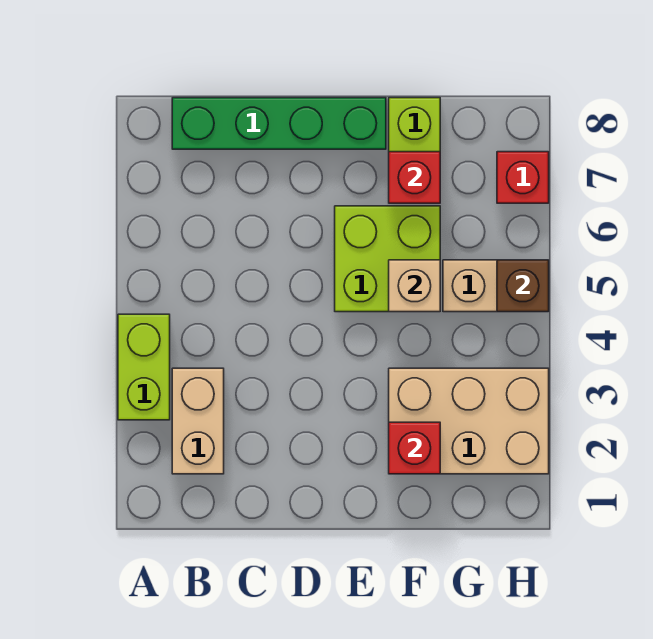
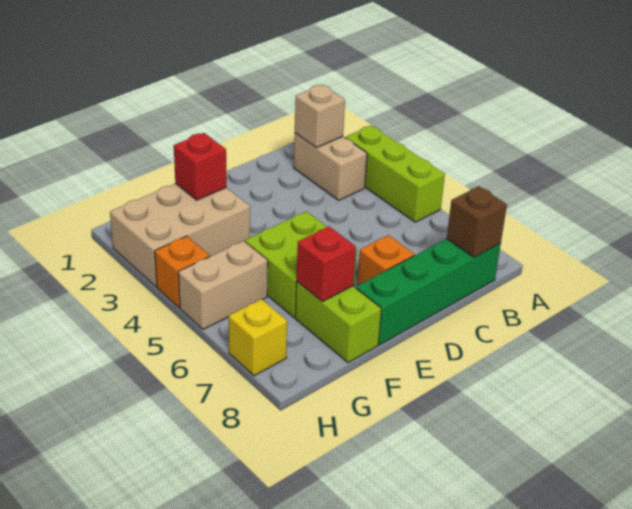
lime 1x2 brick [118,314,170,420] -> lime 1x3 brick [345,126,445,222]
none -> orange 1x1 brick [357,235,415,285]
tan 1x1 brick [389,260,440,312] -> tan 1x1 brick moved to [295,85,345,147]
none -> orange 1x1 brick [155,236,210,308]
brown 1x1 brick [497,260,549,312] -> brown 1x1 brick moved to [447,186,507,257]
red 1x1 brick [497,152,549,203] -> yellow 1x1 brick [229,299,287,376]

